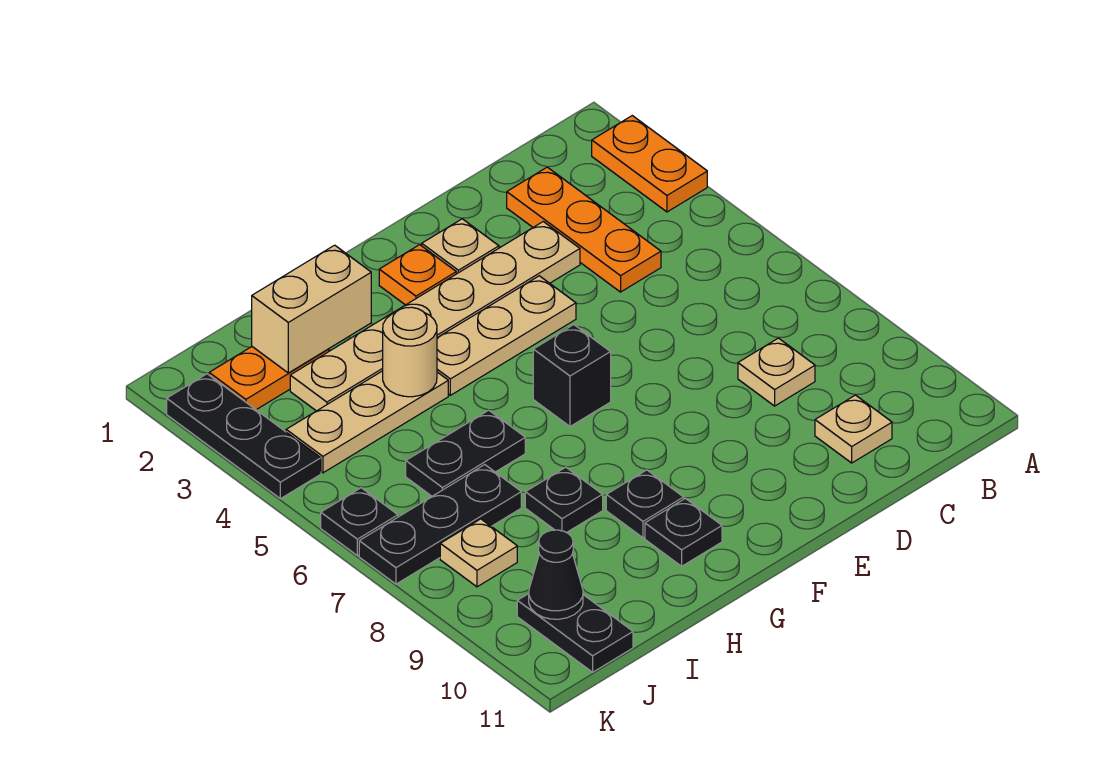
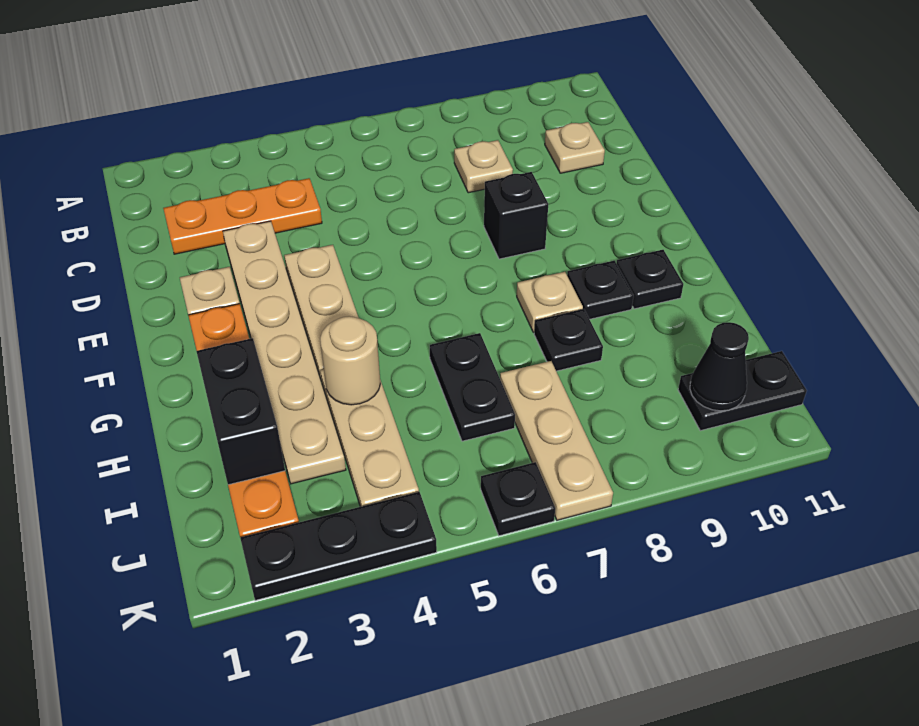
orange 1x2 plate [592,116,707,212] -> none
black 1x1 brick [533,325,611,426] -> black 1x1 brick moved to [484,172,548,259]
tan 1x2 brick [252,245,371,373] -> black 1x2 brick [196,338,285,485]
black 1x3 plate [359,465,521,584] -> tan 1x3 plate [500,361,613,520]
tan 1x1 plate [440,519,517,587] -> tan 1x1 plate moved to [517,272,583,332]

